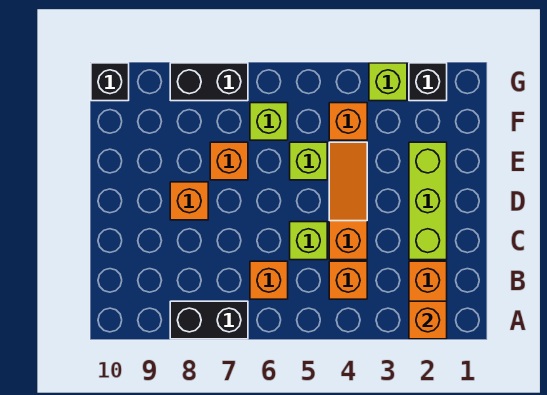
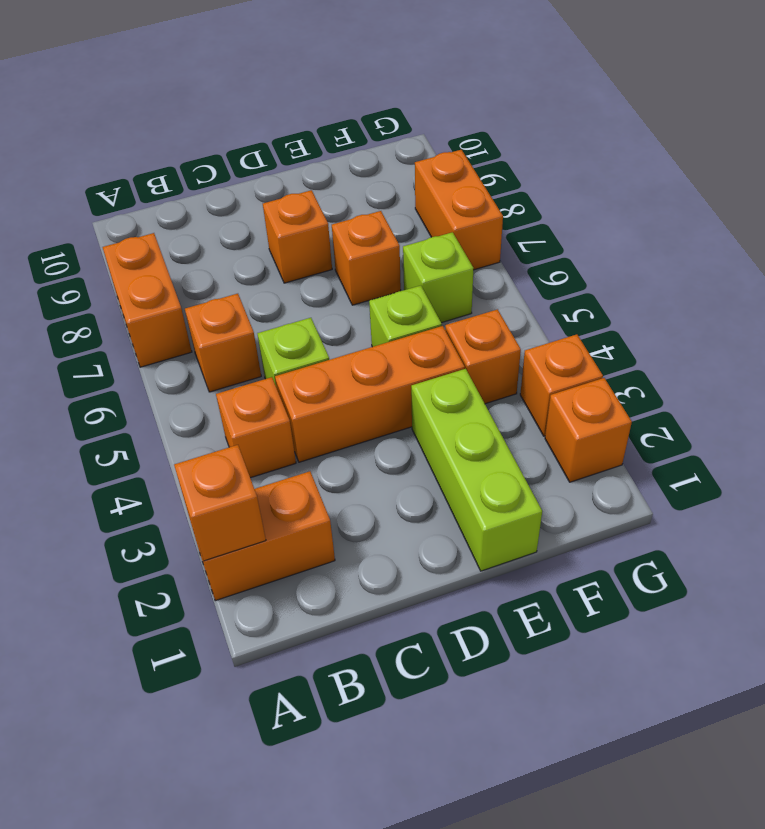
black 1x2 brick [170,301,248,339] -> orange 1x2 brick [103,233,192,367]
lime 1x3 brick [409,142,447,260] -> lime 1x3 brick turned to [411,369,542,571]
orange 1x3 slope [329,142,367,260] -> orange 1x3 brick [275,326,465,462]
black 1x1 brick [409,63,447,101] -> orange 1x1 brick [545,378,632,482]
lime 1x1 brick [369,63,407,101] -> orange 1x1 brick [520,334,603,436]
black 1x2 brick [170,63,248,101] -> orange 1x2 brick [415,150,503,270]
black 1x1 brick [91,63,129,101] -> none

